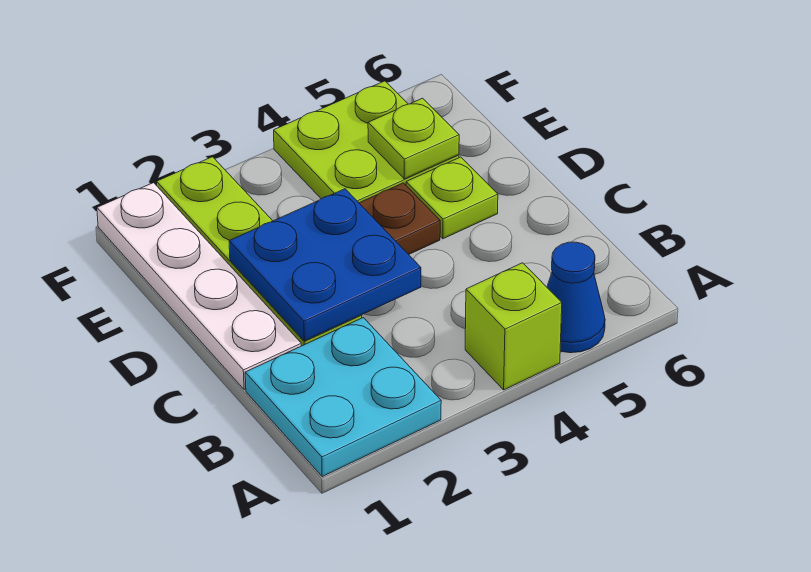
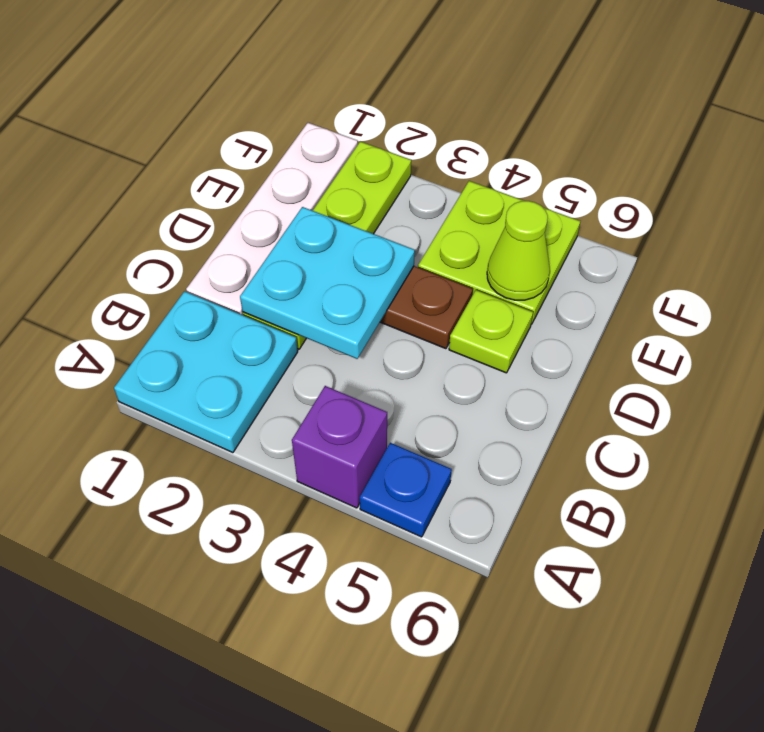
lime 1x1 brick [465,263,562,390] -> purple 1x1 brick [292,386,387,508]
blue 1x1 cone [547,242,605,353] -> blue 1x1 plate [360,443,452,537]
blue 2x2 plate [229,189,421,341] -> cyan 2x2 plate [240,207,415,359]
lime 1x1 plate [368,98,459,179] -> lime 1x1 cone [487,201,550,300]

